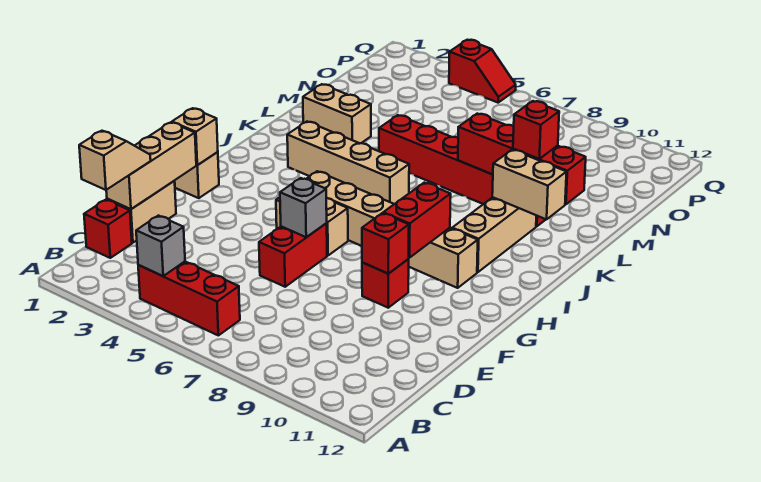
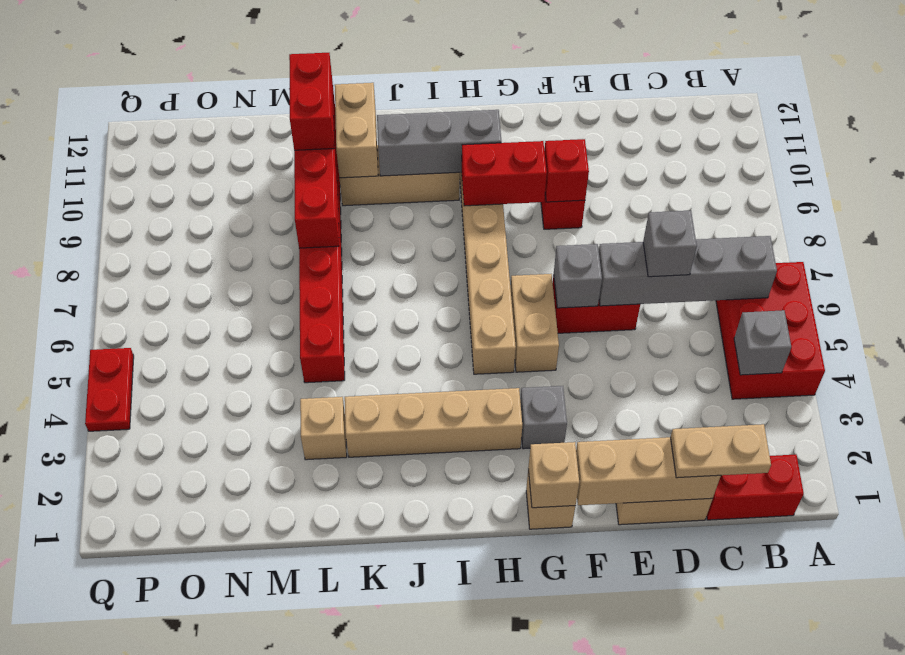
red 1x3 brick [138,262,240,335] -> red 2x3 brick [716,262,825,399]
none -> grey 1x4 brick [599,236,777,306]
red 1x1 brick [84,200,132,258] -> red 1x2 brick [707,454,804,520]
tan 1x2 slope [79,131,151,190] -> tan 1x2 plate [671,424,771,478]
none -> grey 1x1 brick [643,211,697,277]
none -> grey 1x1 brick [520,386,567,449]
none -> grey 1x3 brick [377,110,501,176]
tan 1x4 brick [287,122,409,204] -> tan 1x4 brick turned to [345,388,522,457]
tan 1x2 brick [303,84,371,143] -> tan 1x1 brick [300,397,347,460]
red 1x1 brick [513,101,559,159] -> red 1x2 brick [289,53,334,150]
red 1x2 slope [449,40,516,103] -> red 1x2 plate [85,348,134,431]

